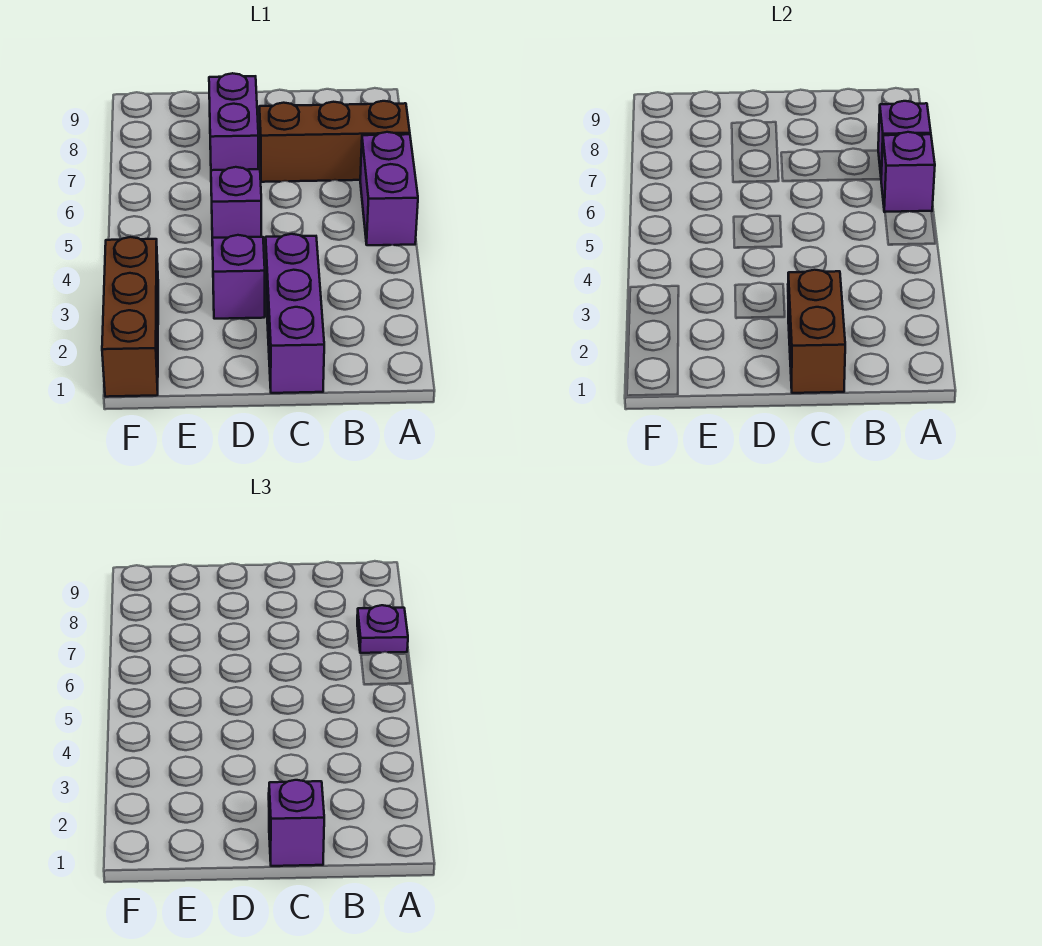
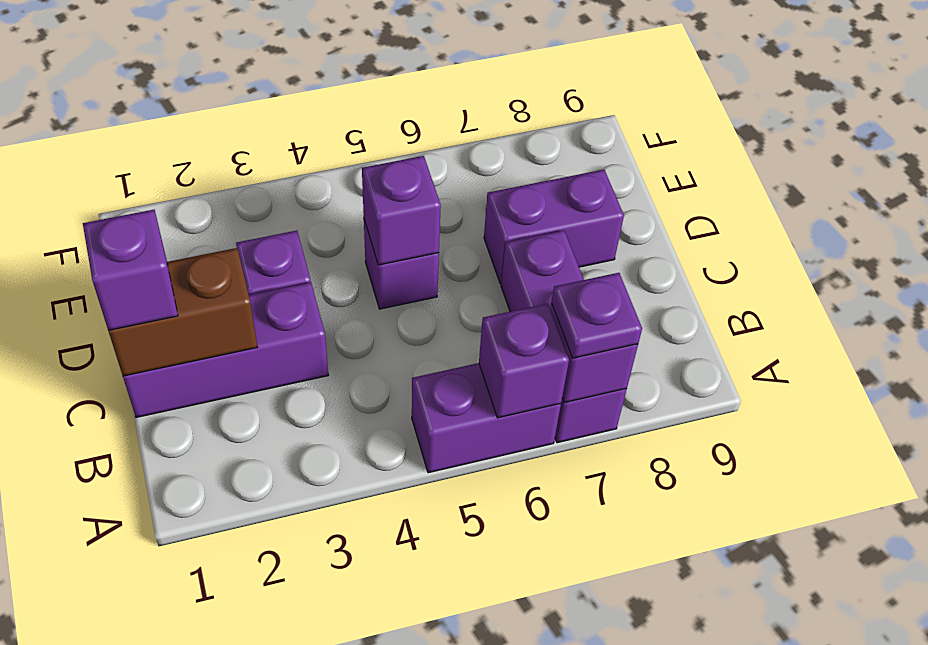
brown 1x3 brick [259,101,410,182] -> purple 1x3 brick [501,230,627,443]
none -> purple 1x1 brick [362,156,441,265]
brown 1x3 brick [102,237,158,397] -> none

